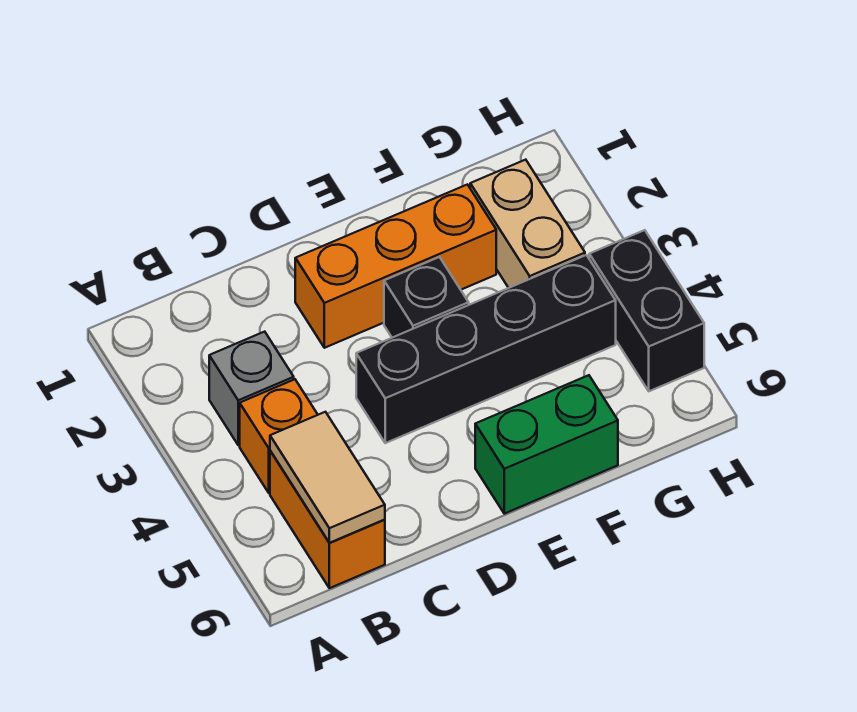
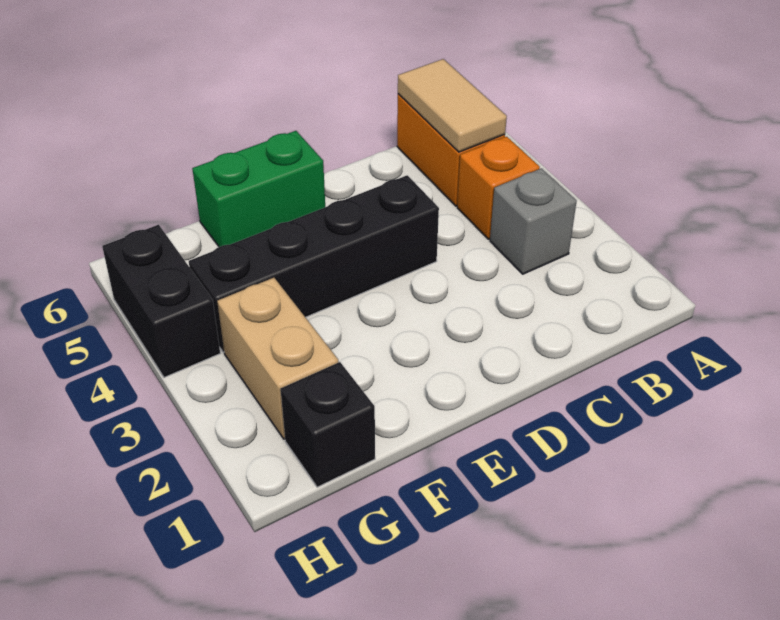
orange 1x3 brick [295,184,496,348] -> none
black 1x1 brick [384,257,469,338] -> black 1x1 brick moved to [281,362,375,487]

